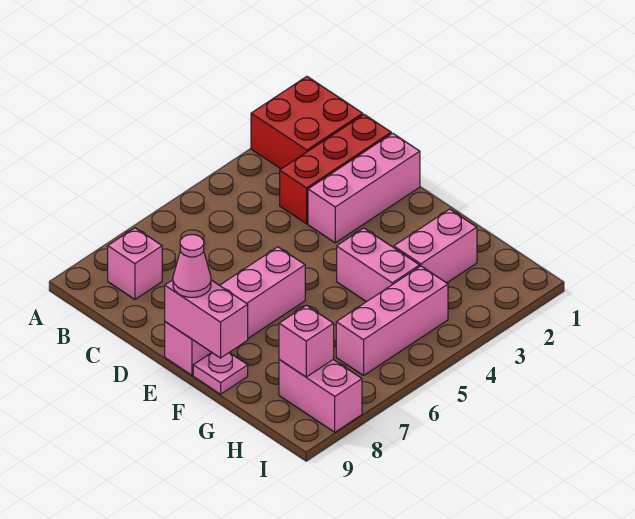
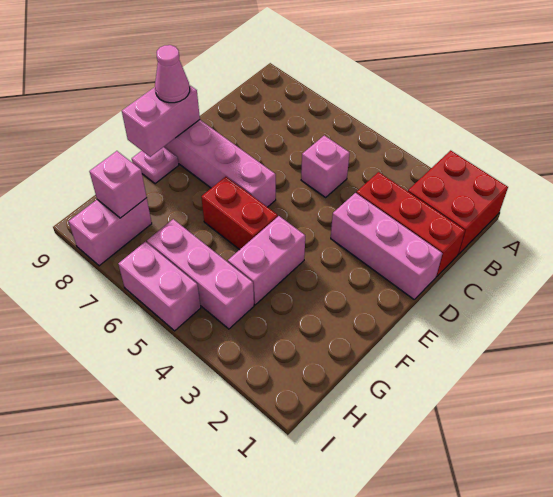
pink 1x1 brick [108,228,162,299] -> pink 1x1 brick moved to [301,135,350,197]
none -> red 1x2 brick [201,177,278,250]
pink 1x2 brick [394,209,477,283] -> pink 1x2 brick moved to [118,242,201,331]

